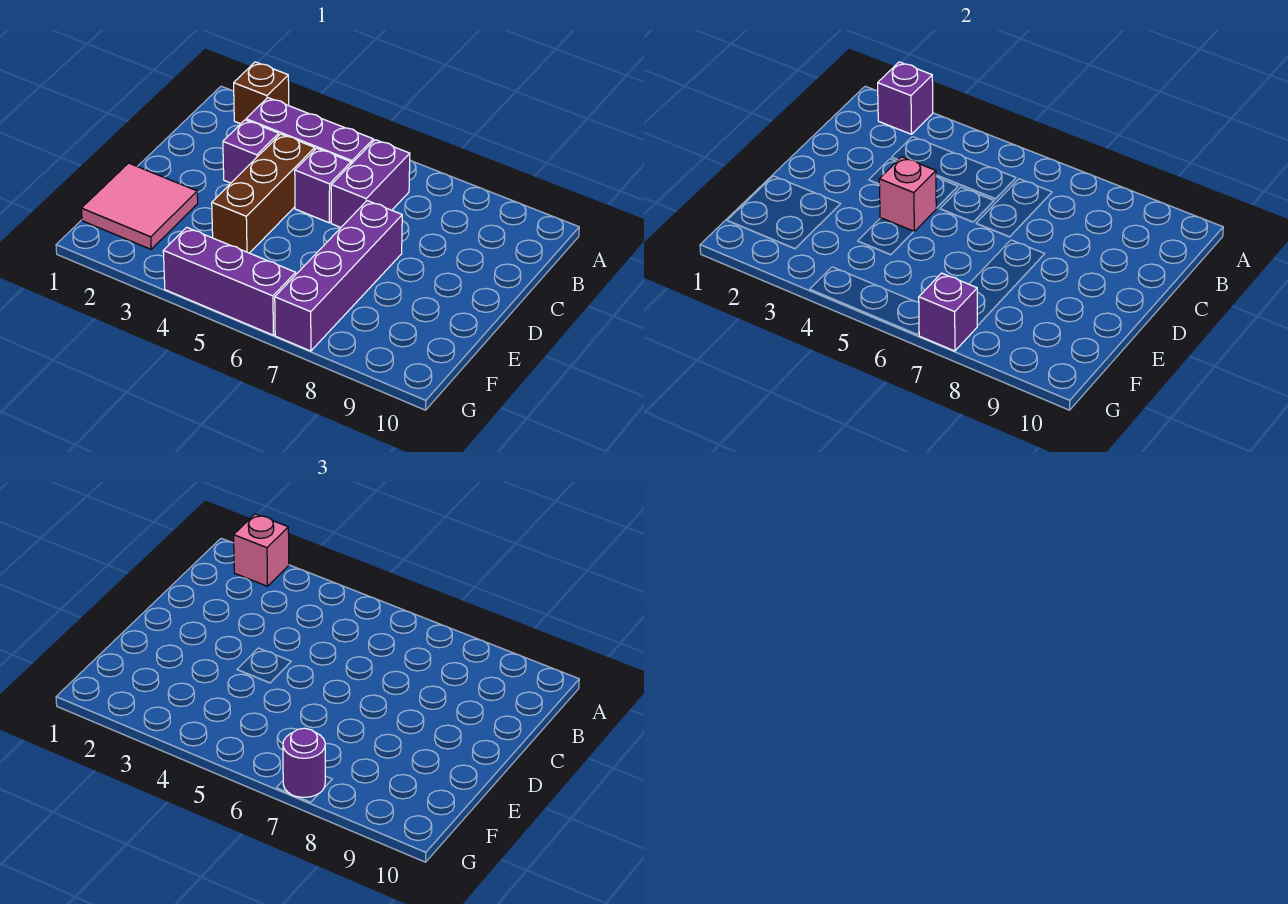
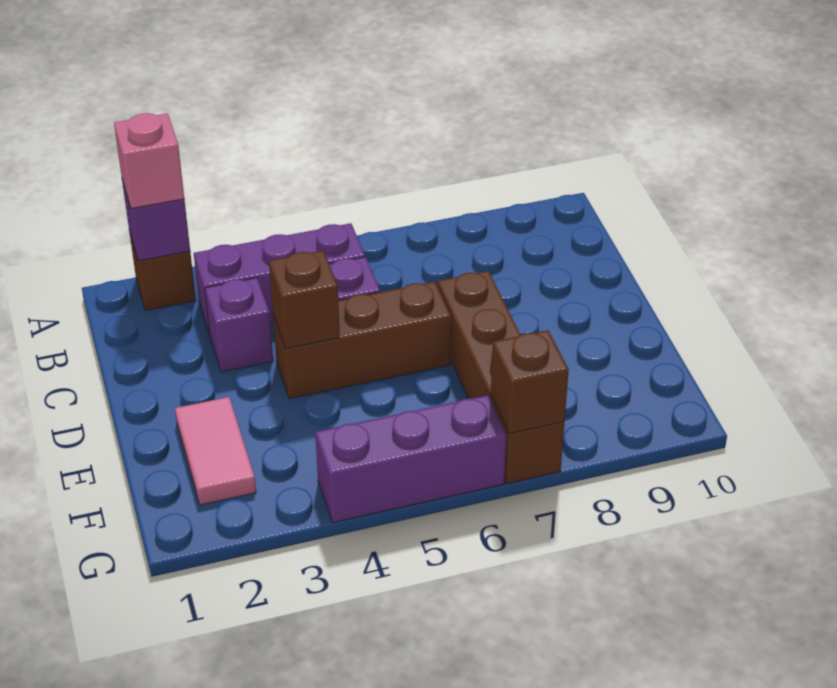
purple 1x2 brick [331,140,410,227] -> none
brown 1x3 brick [212,134,315,253] -> brown 1x3 brick turned to [273,281,451,399]
pink 1x1 brick [879,157,936,231] -> brown 1x1 brick [269,251,340,348]
purple 1x4 brick [275,201,402,351] -> brown 1x4 brick [438,271,564,484]
pink 2x2 tile [81,163,198,249] -> pink 1x2 tile [175,397,256,505]
purple 1x1 brick [919,273,977,351] -> brown 1x1 brick [491,330,569,434]
purple 1x1 round brick [283,728,325,797] -> none

